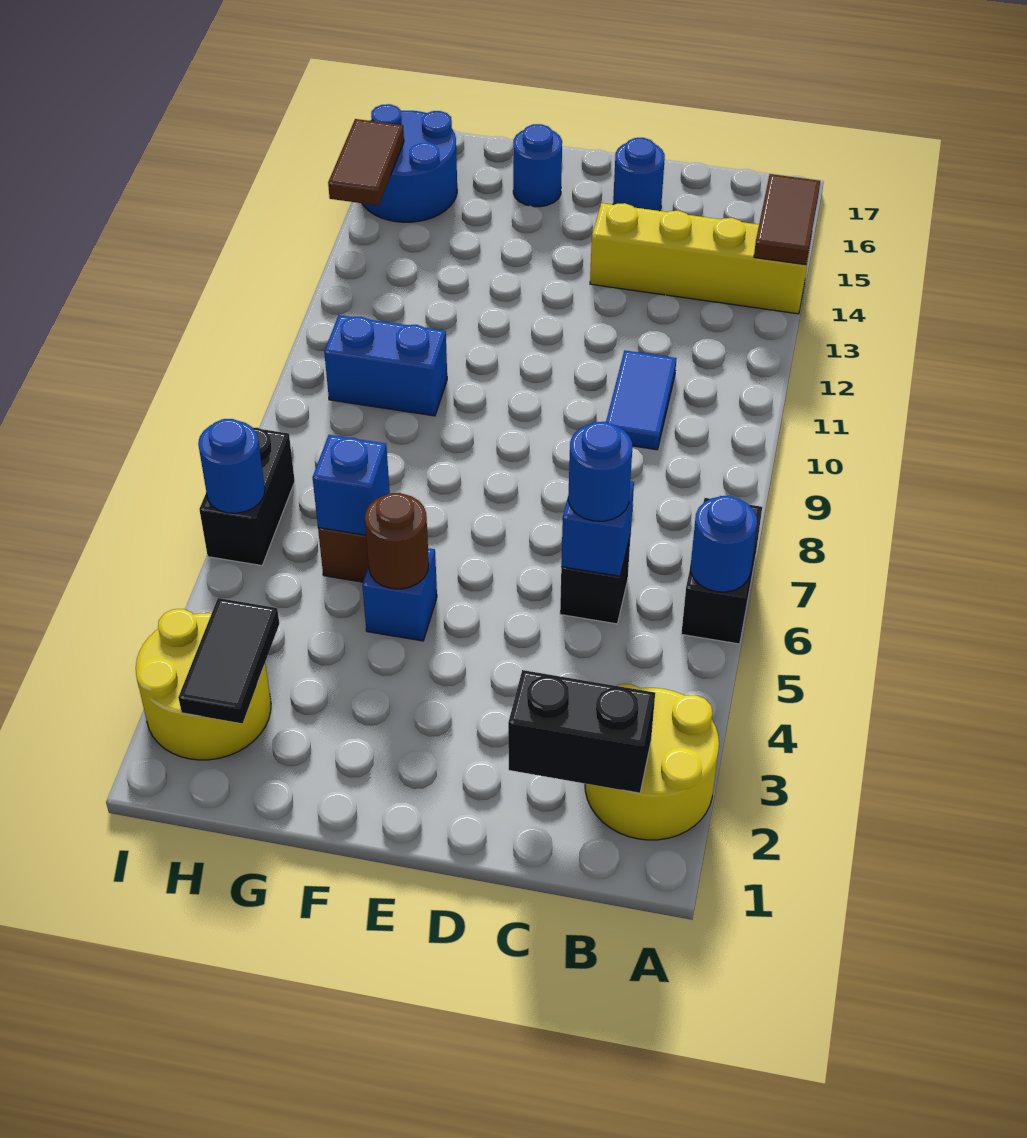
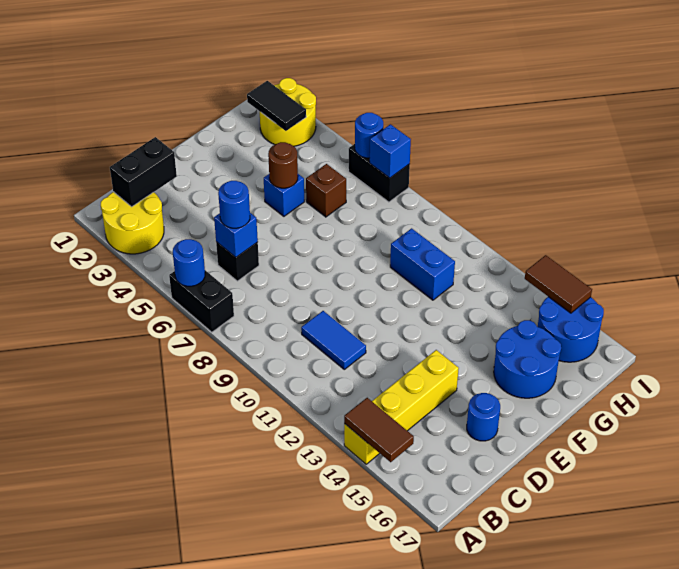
blue 1x1 round brick [513,124,562,207] -> blue 2x2 round brick [494,320,561,398]
blue 1x1 brick [313,435,390,535] -> blue 1x1 brick moved to [370,124,411,178]
blue 1x2 brick [324,315,447,416] -> blue 1x2 brick turned to [390,228,455,300]

